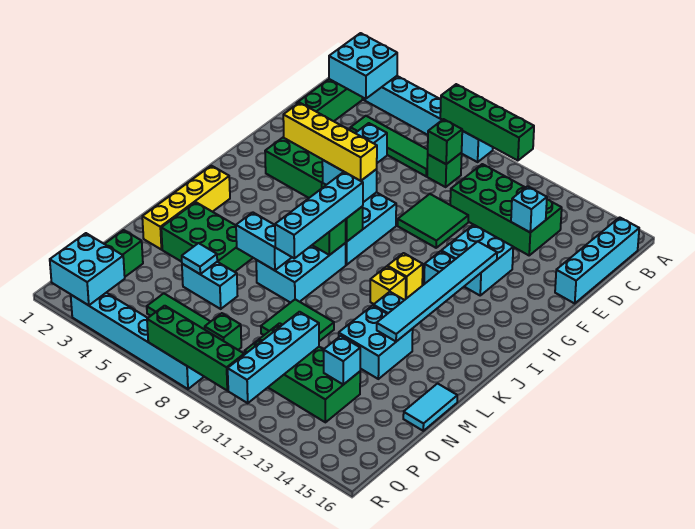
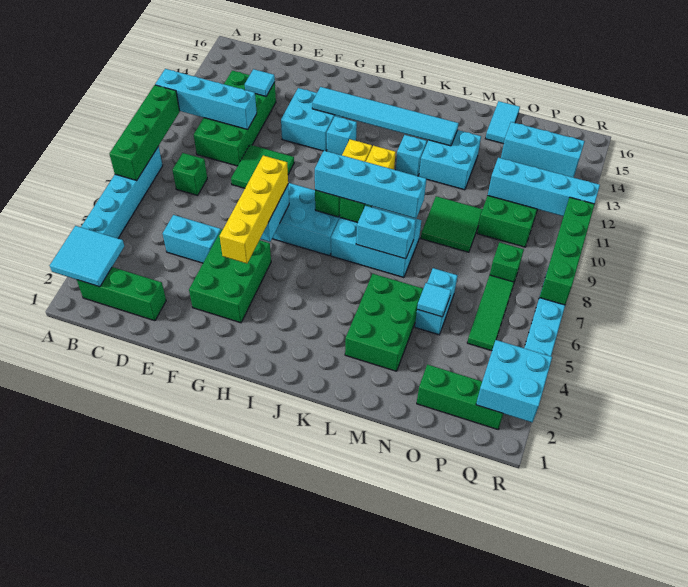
cyan 2x2 brick [329,33,397,99] -> cyan 2x2 tile [50,226,124,287]
cyan 1x4 brick [555,217,639,303] -> cyan 1x4 brick moved to [155,69,257,129]
green 1x4 tile [350,116,428,176] -> none
green 1x1 brick [428,119,462,164] -> none
cyan 1x1 brick [511,186,547,233] -> cyan 1x1 tile [245,69,275,96]
yellow 1x4 brick [142,166,230,250] -> none
cyan 1x2 brick [236,212,292,270] -> cyan 1x2 brick turned to [356,206,416,259]
cyan 1x2 tile [403,384,457,431] -> cyan 1x2 tile turned to [485,101,520,144]
cyan 1x1 brick [323,336,360,385] -> cyan 1x3 brick [501,122,585,178]

